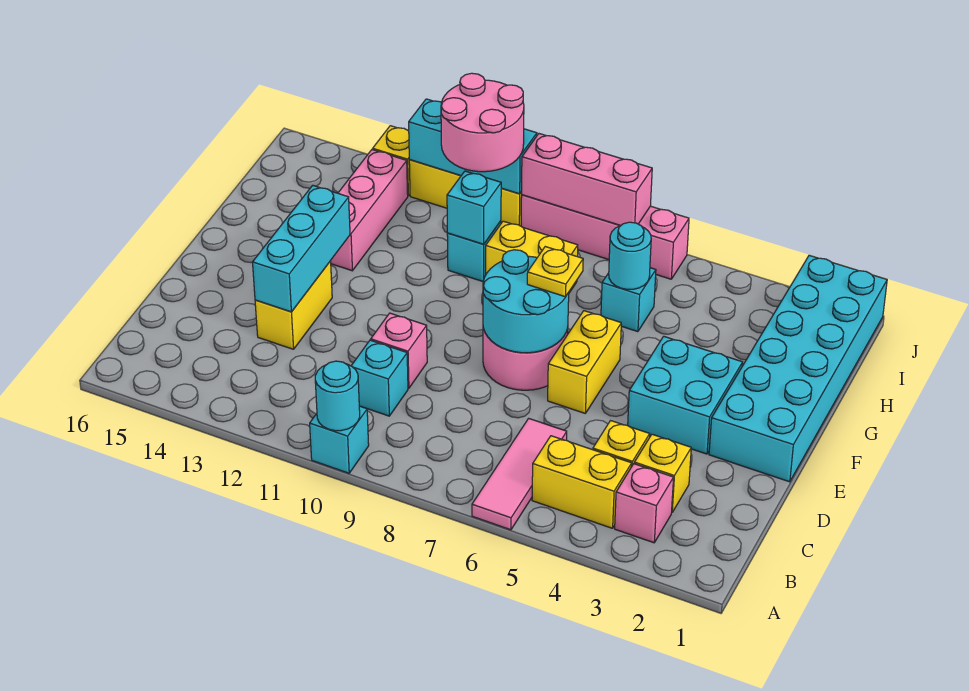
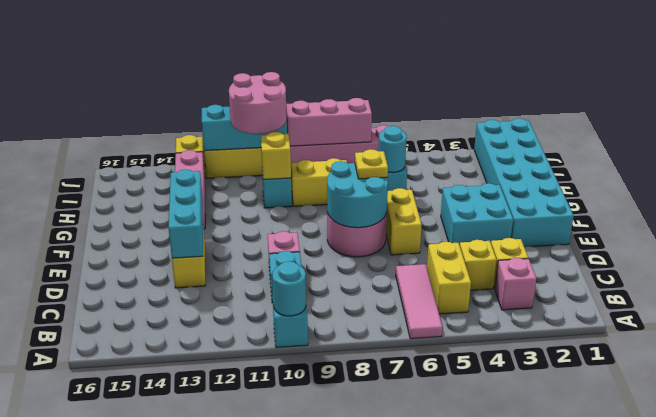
yellow 1x2 brick [532,436,632,528] -> yellow 1x2 brick turned to [427,242,471,314]
cyan 1x1 brick [447,171,502,244] -> yellow 1x1 brick [261,132,291,180]

